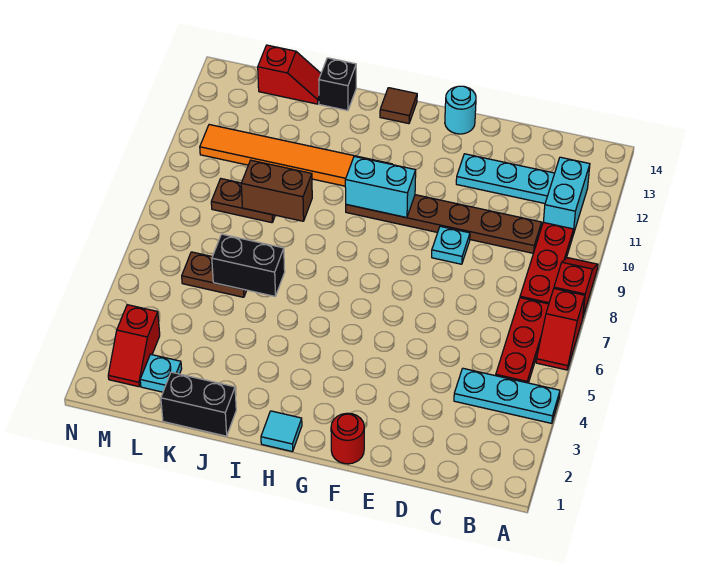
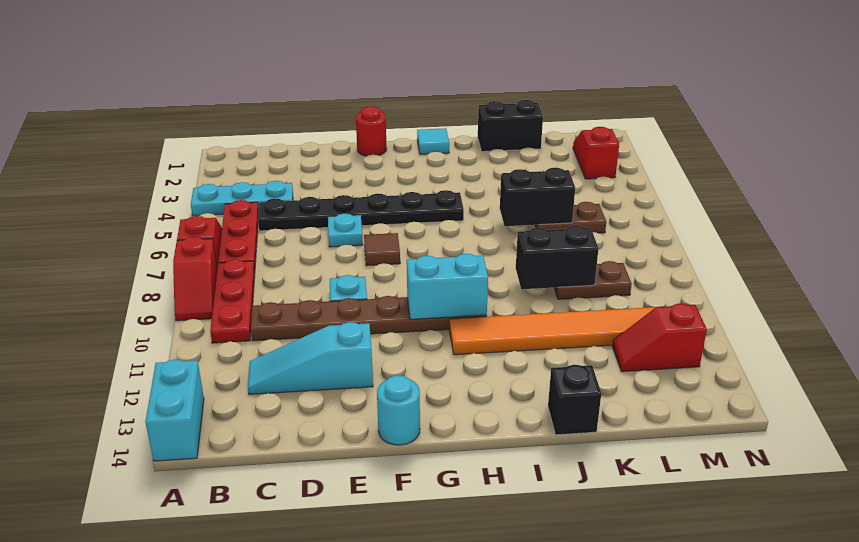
cyan 1x2 brick [544,157,590,234] -> cyan 1x2 brick moved to [145,359,204,461]
none -> black 1x6 plate [258,190,464,231]
cyan 1x3 plate [456,154,555,203] -> cyan 1x3 slope [248,322,373,394]
brown 1x1 tile [380,88,417,124] -> brown 1x1 tile moved to [364,233,400,266]
brown 1x2 brick [241,160,312,221] -> black 1x2 brick [516,226,599,289]
red 1x2 slope [258,45,321,104] -> red 1x2 slope moved to [612,303,707,372]
cyan 1x1 plate [140,354,182,392] -> cyan 1x1 plate moved to [328,214,363,247]

